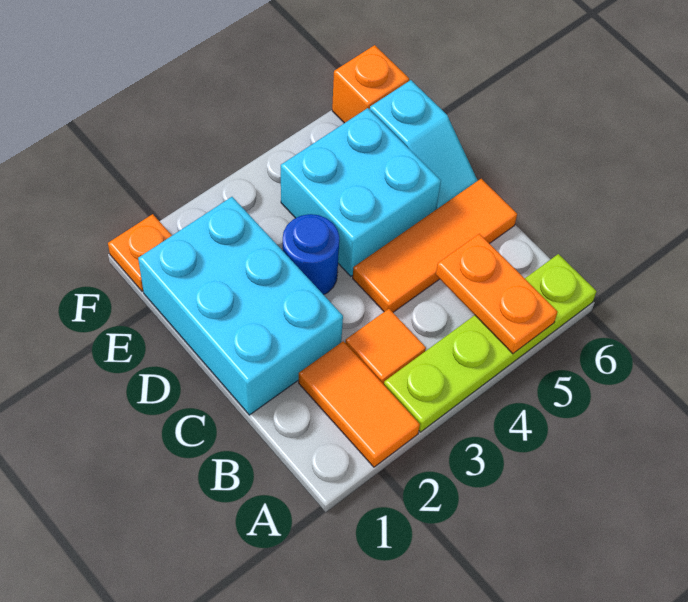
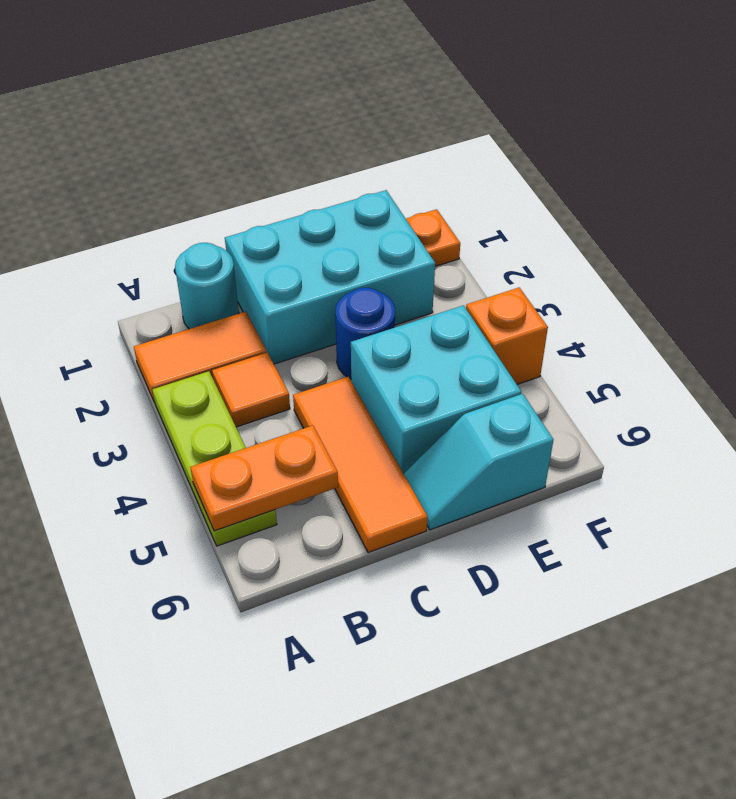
lime 1x4 plate [384,254,596,432] -> lime 1x3 plate [152,371,277,546]
none -> cyan 1x1 round brick [175,243,239,329]
orange 1x1 brick [332,45,409,123] -> orange 1x1 brick moved to [466,287,548,384]

